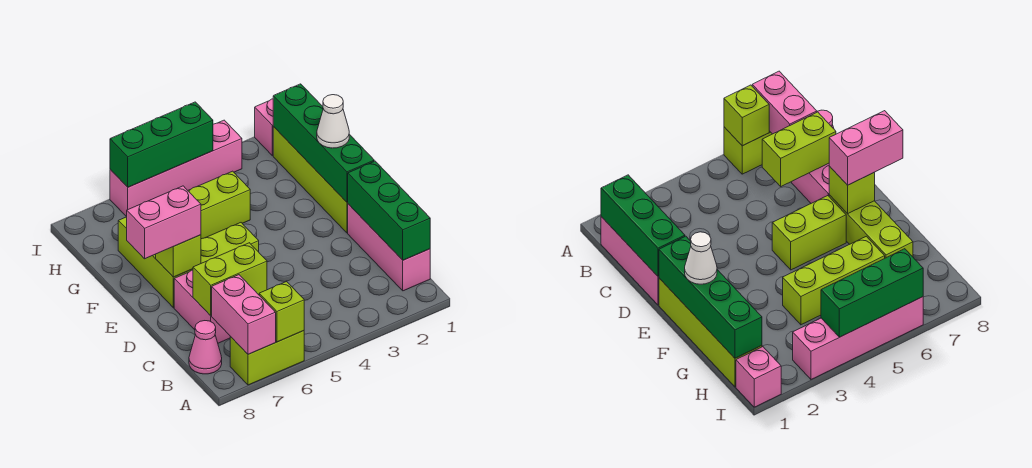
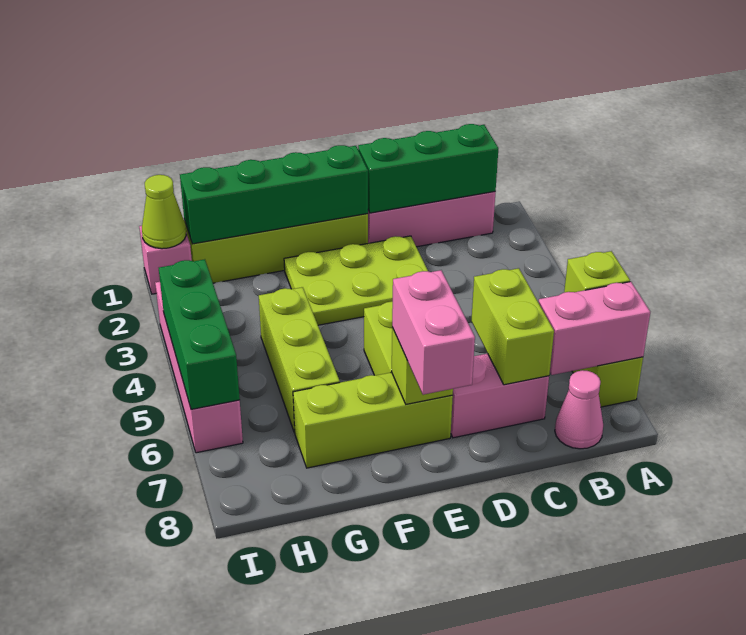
none -> lime 2x3 plate [284,236,428,325]
white 1x1 cone [317,95,349,148] -> none
none -> lime 1x1 cone [142,175,186,249]

